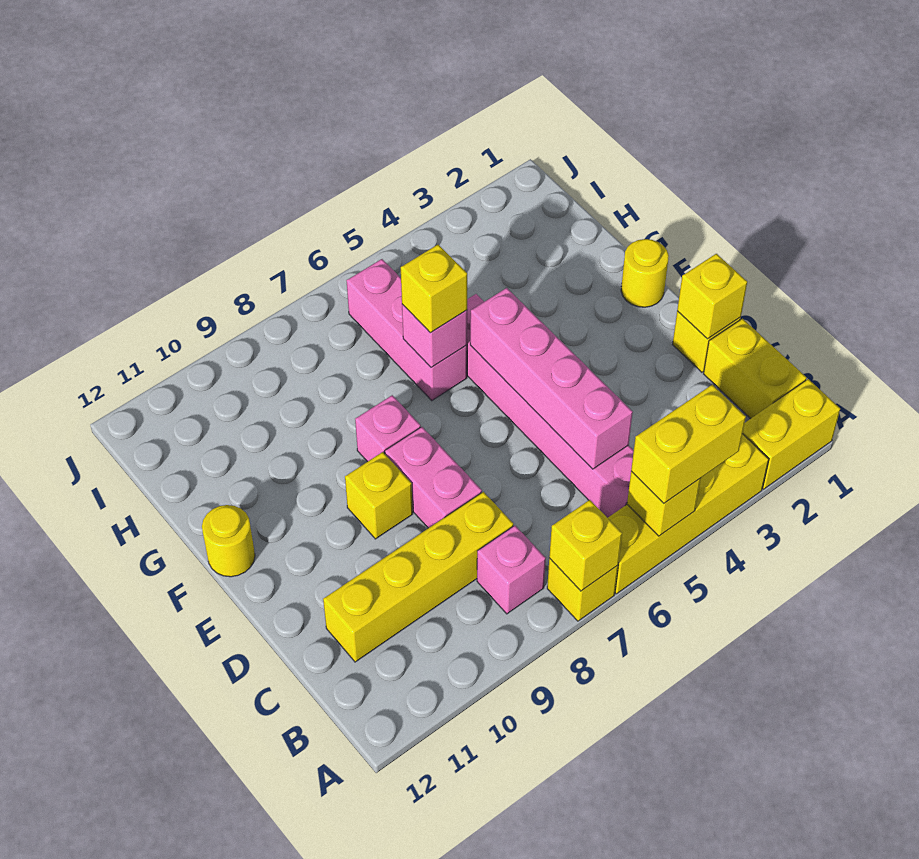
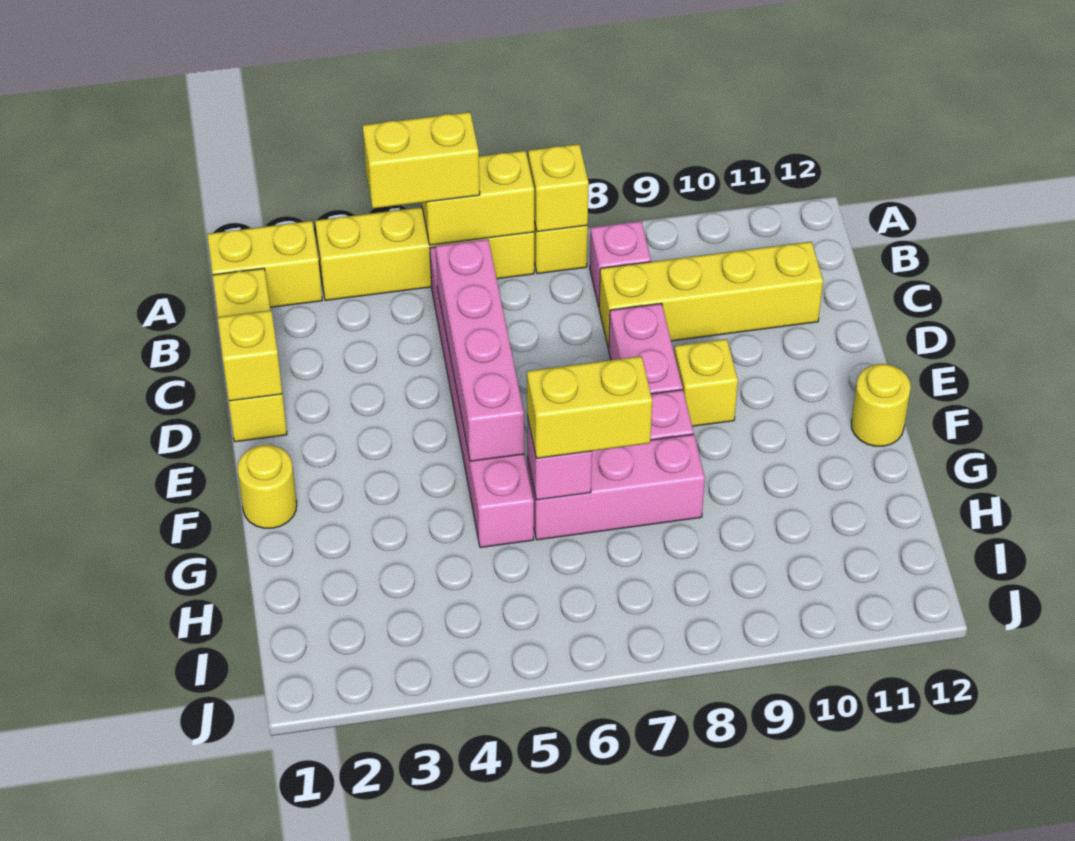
yellow 1x1 brick [627,472,701,536] -> yellow 1x2 brick [422,151,534,245]
pink 1x3 brick [347,259,467,401] -> pink 1x3 brick turned to [527,434,705,540]
yellow 1x1 brick [401,245,467,333] -> yellow 1x2 brick [527,356,652,458]

